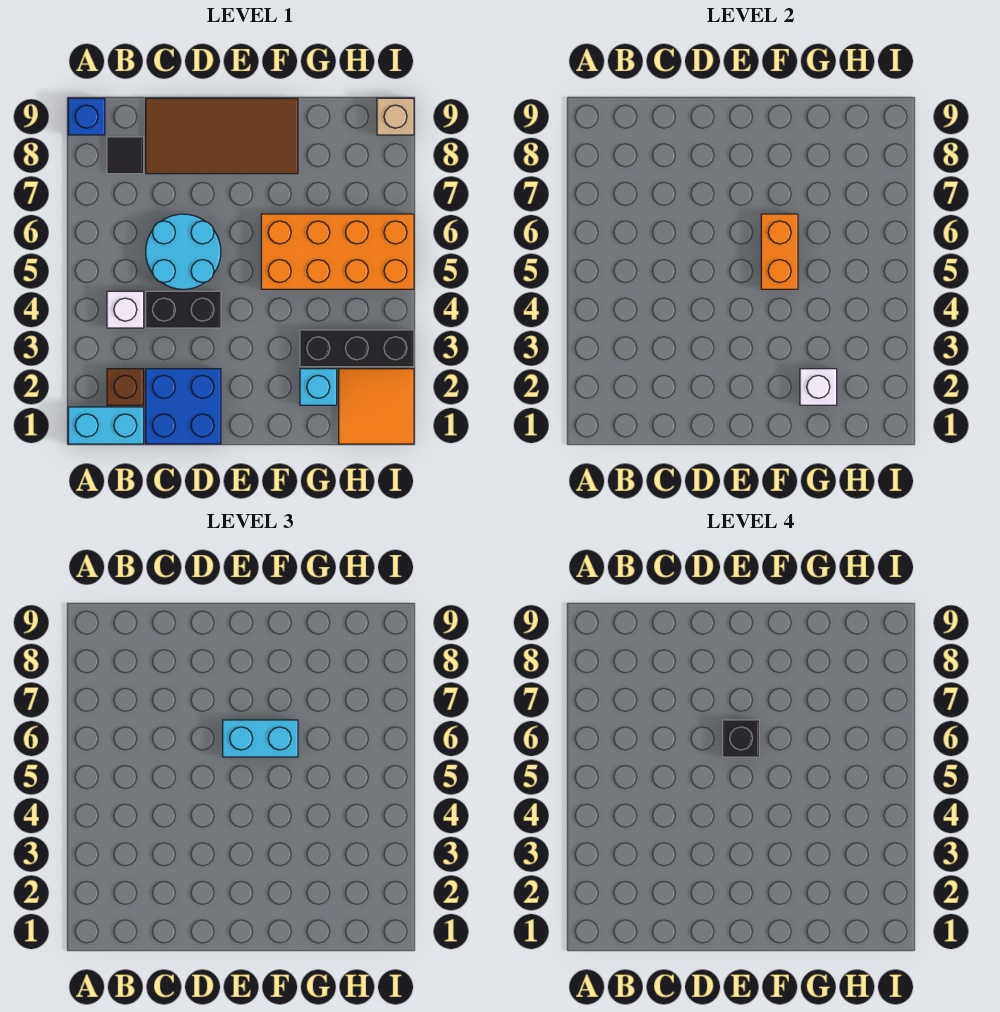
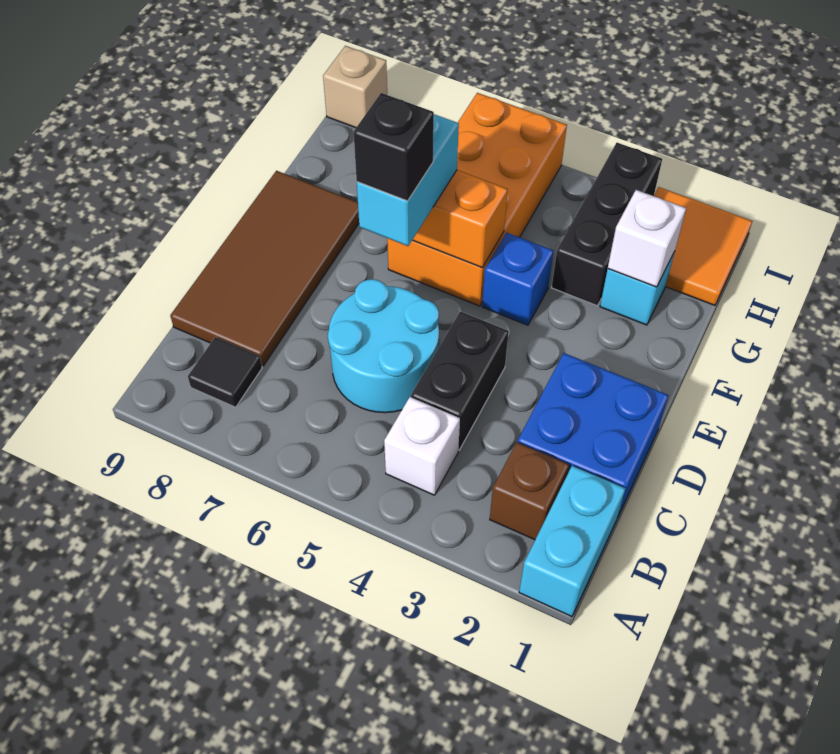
blue 1x1 brick [68,98,105,135] -> blue 1x1 brick moved to [482,233,553,325]

